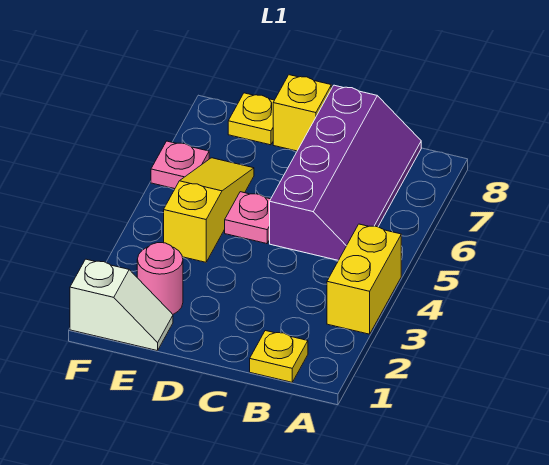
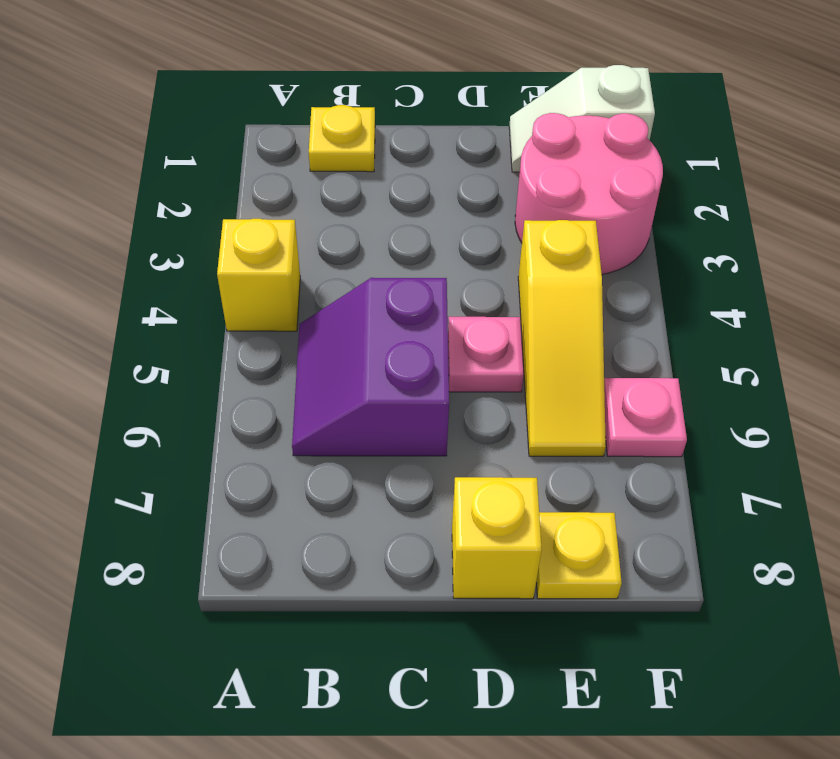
yellow 1x2 brick [327,224,401,334] -> yellow 1x1 brick [217,219,300,331]
purple 2x4 slope [270,85,421,260] -> purple 2x2 slope [292,278,449,456]
pink 1x1 round brick [137,243,183,314] -> pink 2x2 round brick [515,113,663,274]

